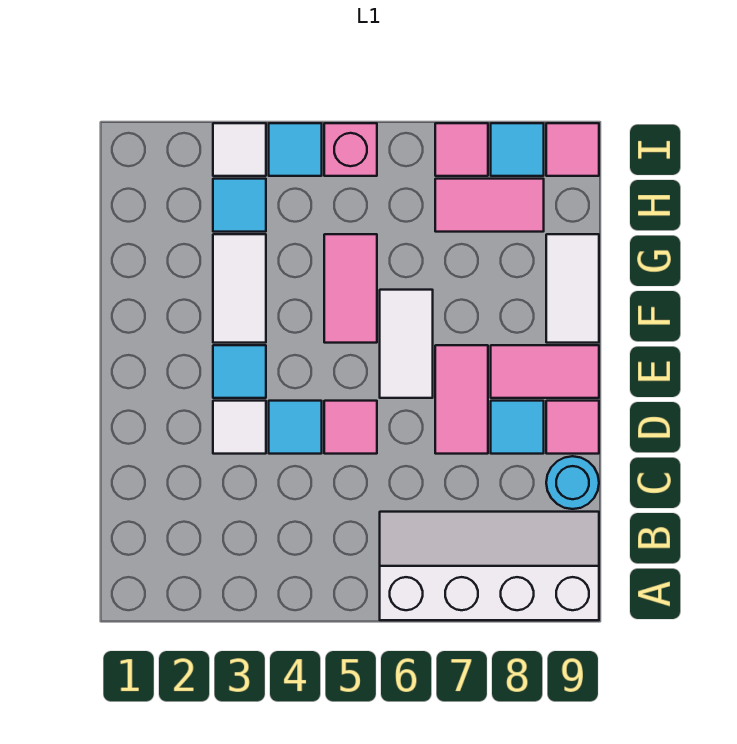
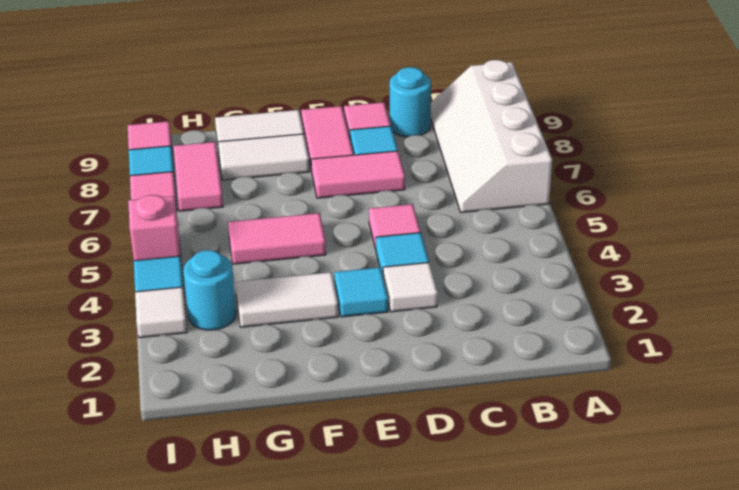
white 1x2 tile [380,290,433,398] -> white 1x2 tile moved to [218,134,309,180]
cyan 1x1 tile [213,179,266,232] -> cyan 1x1 round brick [183,250,236,330]

